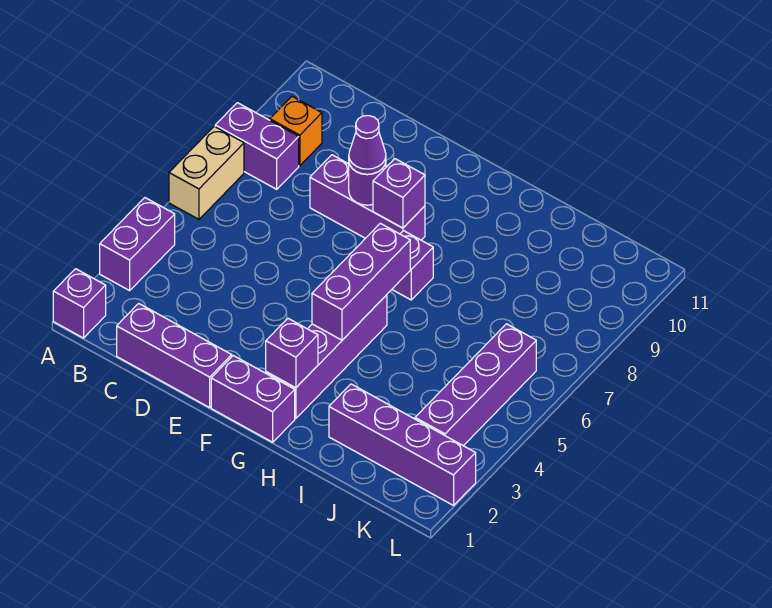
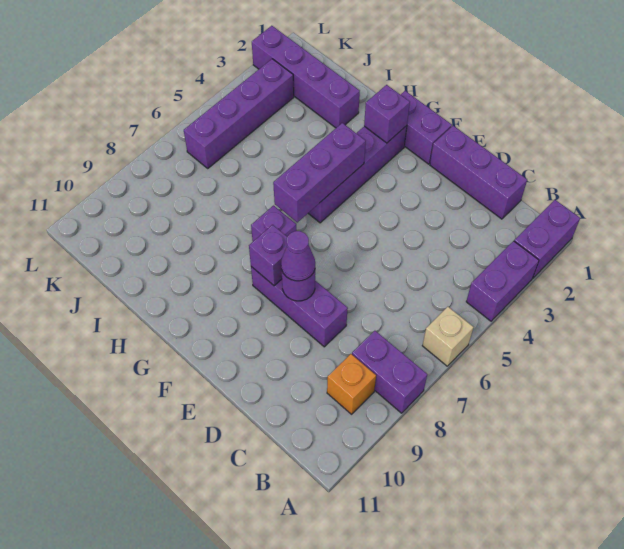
purple 1x1 brick [53,269,106,338] -> purple 1x2 brick [514,200,580,278]
tan 1x2 brick [169,126,244,219] -> tan 1x1 brick [422,307,473,366]

